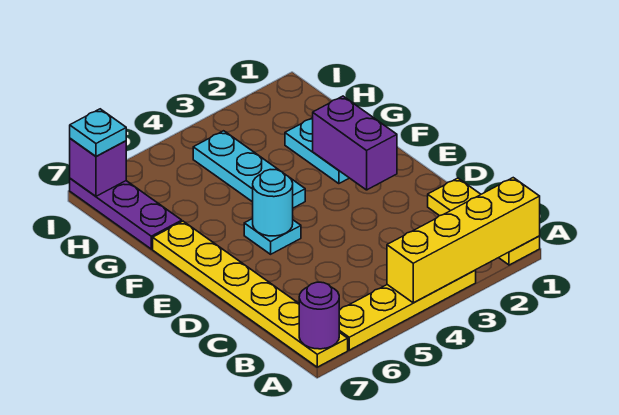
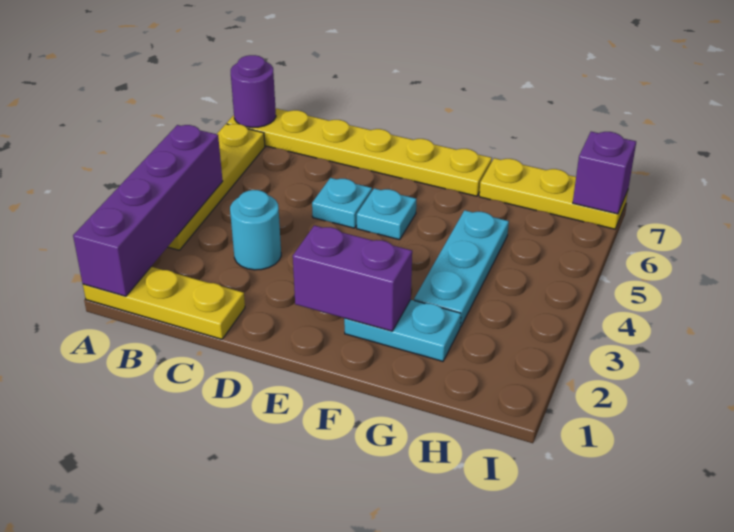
yellow 1x4 brick [387,178,540,303] -> purple 1x4 brick [73,125,223,296]
cyan 1x1 round brick [253,170,293,236] -> cyan 1x1 round brick moved to [230,190,281,270]
cyan 1x3 plate [193,131,305,208] -> cyan 1x3 plate turned to [414,210,509,327]
purple 1x3 plate [70,179,182,249] -> yellow 1x3 plate [479,158,628,229]
cyan 1x1 plate [70,109,126,156] -> cyan 1x1 plate moved to [312,178,372,228]

